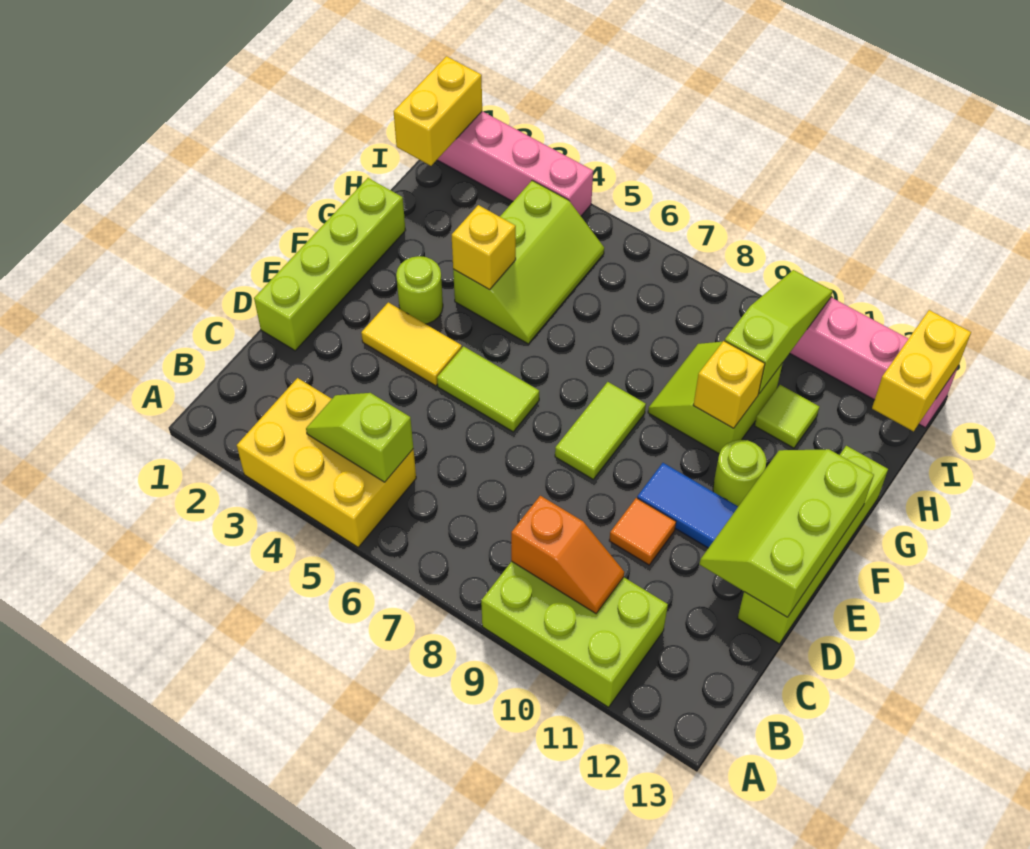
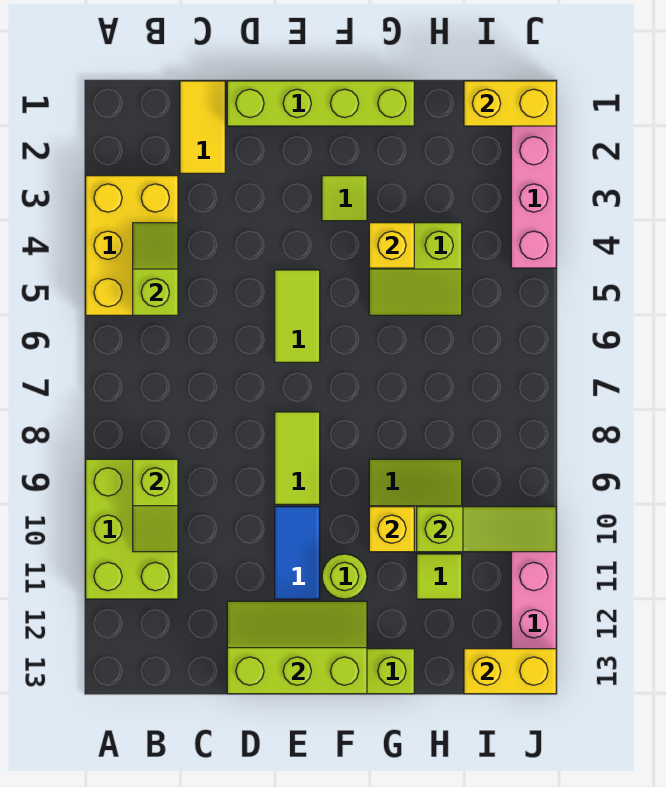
orange 1x2 slope [511,496,624,613] -> lime 1x2 slope [133,459,178,552]
orange 1x1 tile [609,498,676,565] -> none
yellow 1x2 tile [361,302,462,386] -> yellow 1x2 tile moved to [180,81,225,173]
lime 1x2 tile [555,382,646,479] -> lime 1x2 tile turned to [275,412,320,504]
lime 1x1 round brick [396,256,443,324] -> lime 1x1 tile [322,176,367,221]
lime 2x3 slope [453,181,604,344] -> lime 2x2 slope [369,223,462,315]

